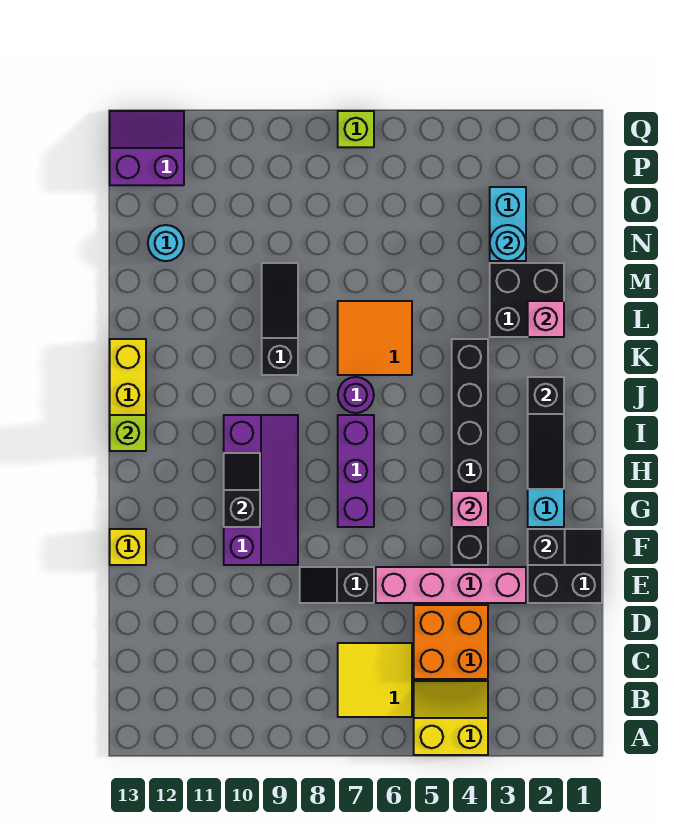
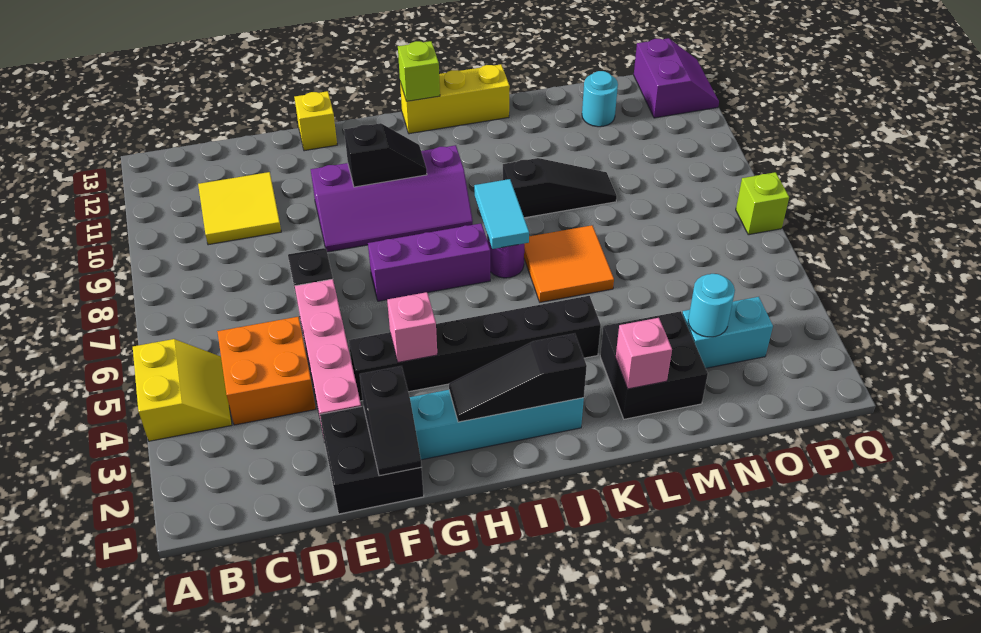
yellow 2x2 tile [338,643,412,717] -> yellow 2x2 tile moved to [198,172,281,245]
none -> cyan 1x2 tile [474,179,529,249]

